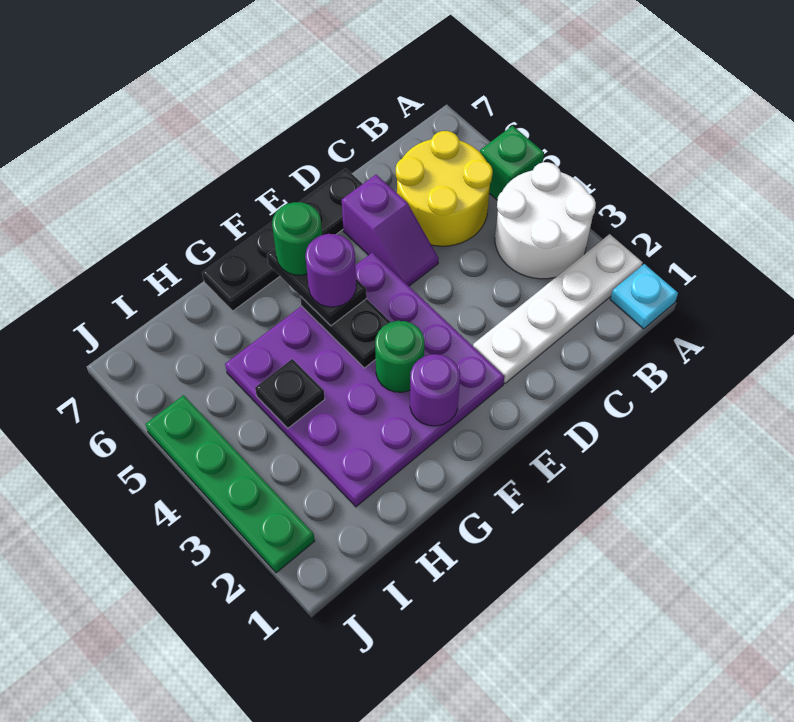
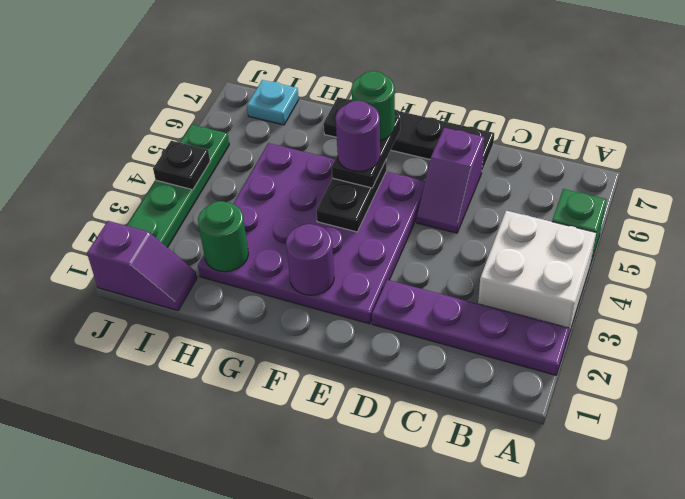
cyan 1x1 plate [610,264,678,329] -> cyan 1x1 plate moved to [247,80,299,125]
white 1x4 plate [473,234,643,383] -> purple 1x4 plate [372,280,570,375]
white 2x2 round brick [495,162,596,279] -> white 2x2 brick [478,211,596,333]
yellow 2x2 round brick [396,131,493,246] -> none
green 1x1 round brick [375,321,424,392] -> green 1x1 round brick moved to [198,201,248,272]
black 1x1 plate [255,359,325,428] -> black 1x1 plate moved to [153,141,210,190]
none -> purple 1x2 slope [87,221,197,311]

